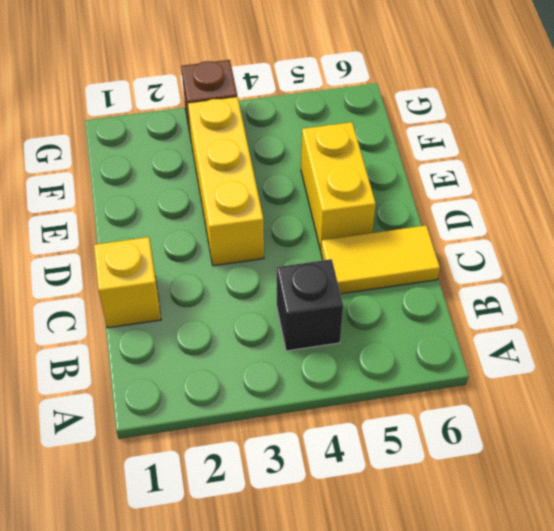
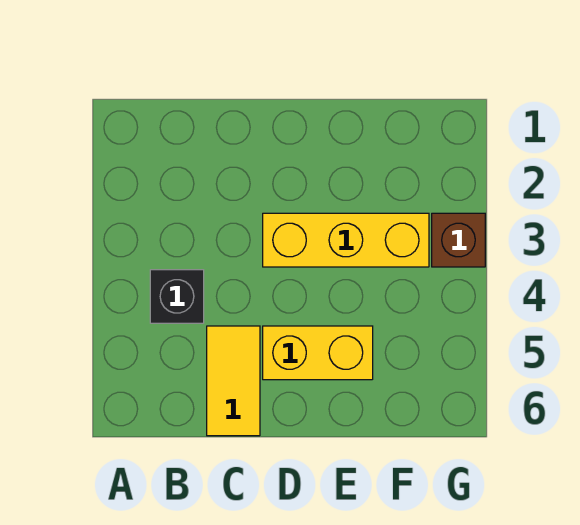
yellow 1x1 brick [94,237,161,328] -> none

